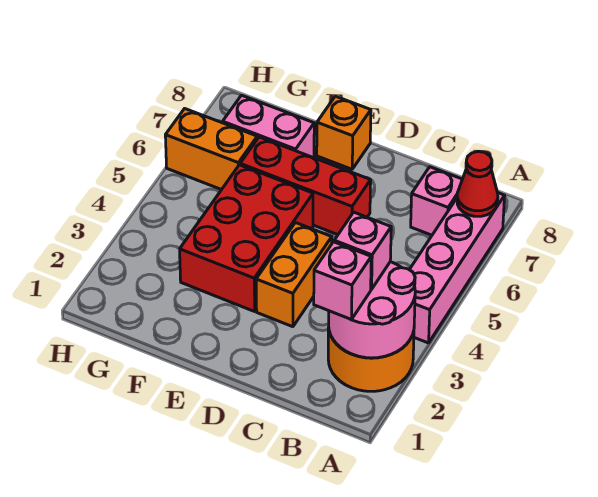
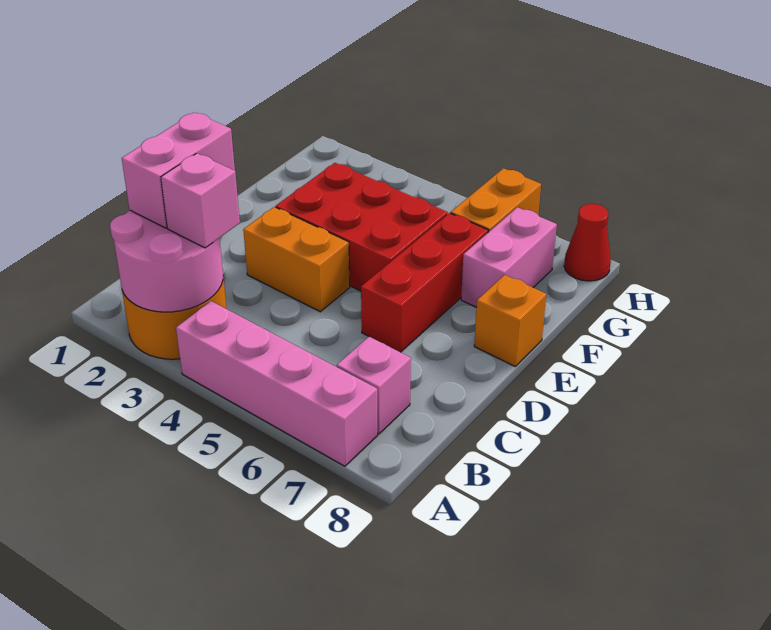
red 1x1 cone [457,151,498,216] -> red 1x1 cone moved to [564,204,611,281]
pink 1x1 brick [314,242,371,319] -> pink 1x2 brick [122,112,235,228]

